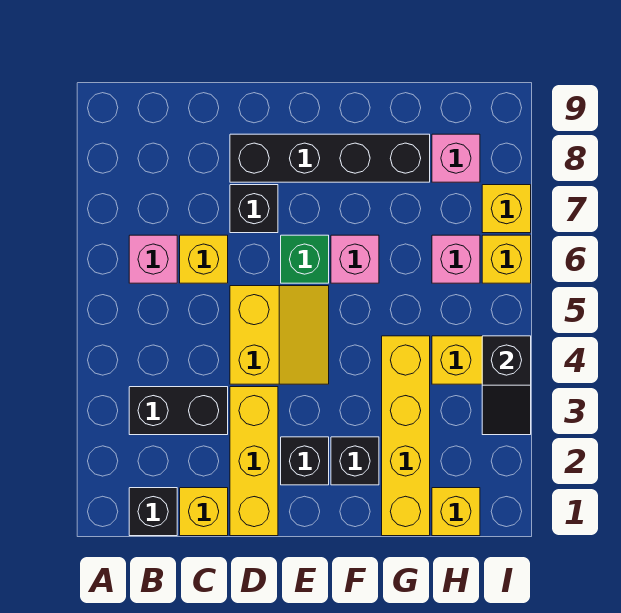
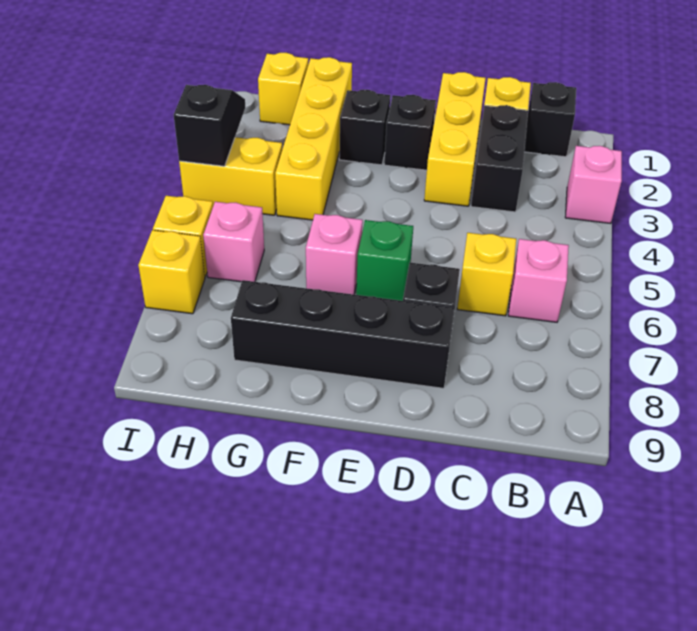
black 1x2 brick [129,387,228,435] -> black 1x2 brick turned to [471,105,528,212]
yellow 2x2 slope [230,286,329,384] -> none
pink 1x1 brick [432,134,480,182] -> pink 1x1 brick moved to [565,146,622,224]

